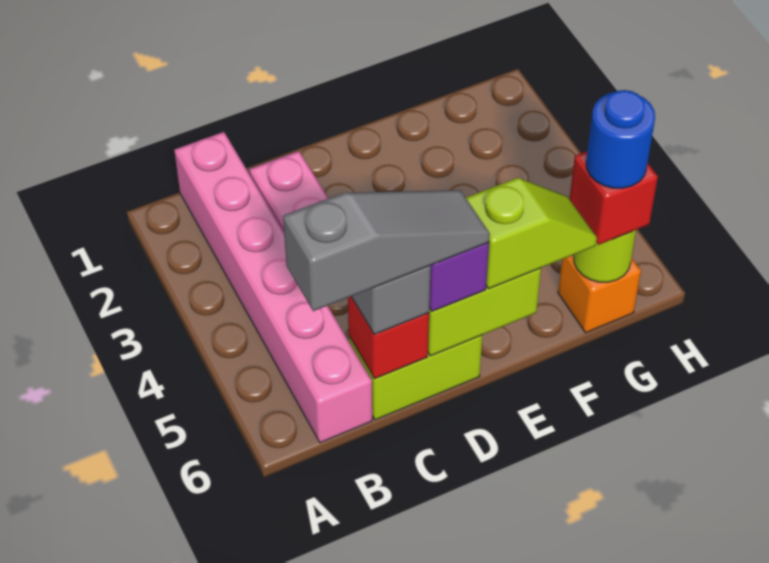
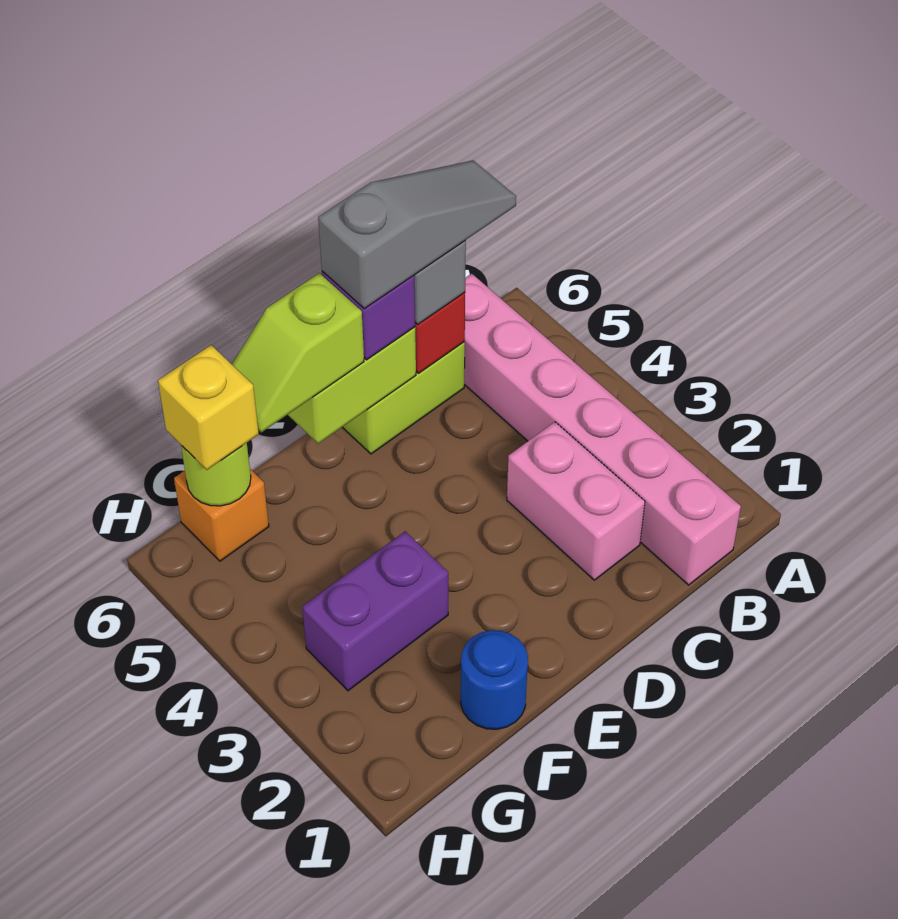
grey 1x3 slope [283,190,490,311] -> grey 1x3 slope turned to [318,160,516,309]
none -> purple 1x2 brick [302,531,448,691]
red 1x1 brick [570,151,658,245] -> yellow 1x1 brick [158,345,259,470]
blue 1x1 round brick [586,90,655,188] -> blue 1x1 round brick moved to [461,630,528,729]

